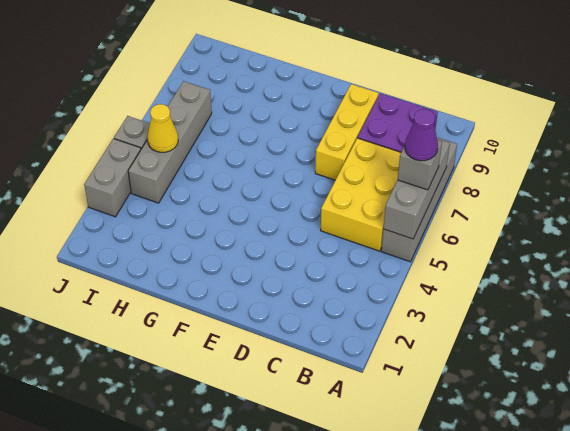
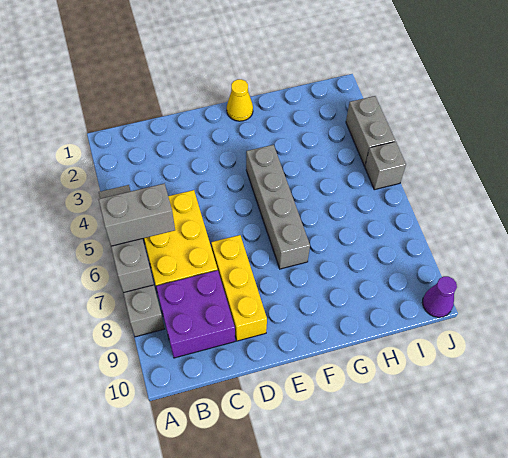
grey 1x1 brick [398,140,442,190] -> grey 1x2 brick [99,184,175,246]
purple 1x1 cone [405,109,438,161] -> purple 1x1 cone moved to [422,276,457,317]
grey 1x4 brick [128,81,212,203] -> grey 1x4 brick moved to [246,145,310,269]
yellow 1x1 cone [147,104,178,152] -> yellow 1x1 cone moved to [227,79,253,121]

